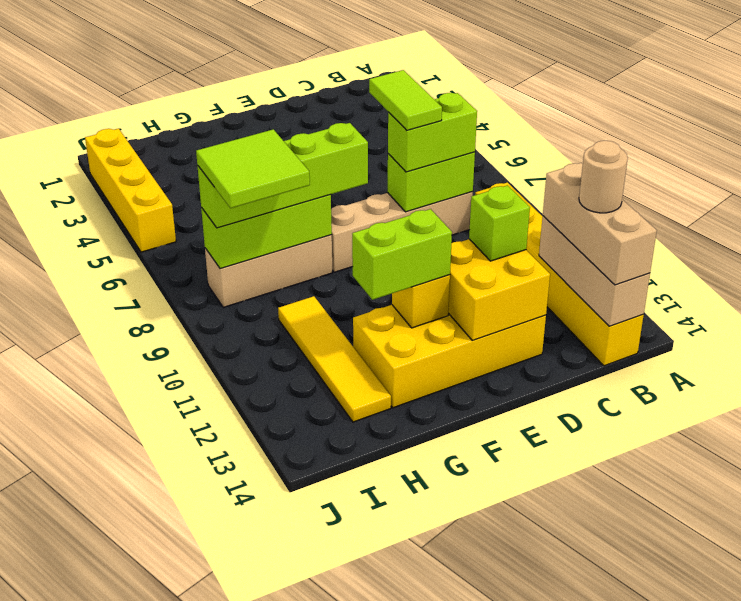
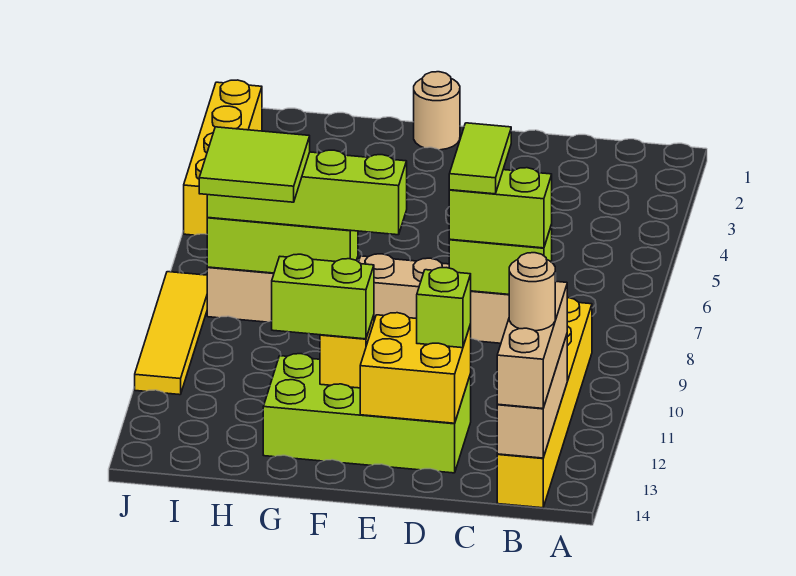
yellow 2x4 brick [353,305,546,408] -> lime 2x4 brick [263,354,471,473]
none -> tan 1x1 round brick [414,72,460,150]
yellow 1x4 tile [278,296,391,422] -> yellow 1x4 tile moved to [135,272,207,395]

